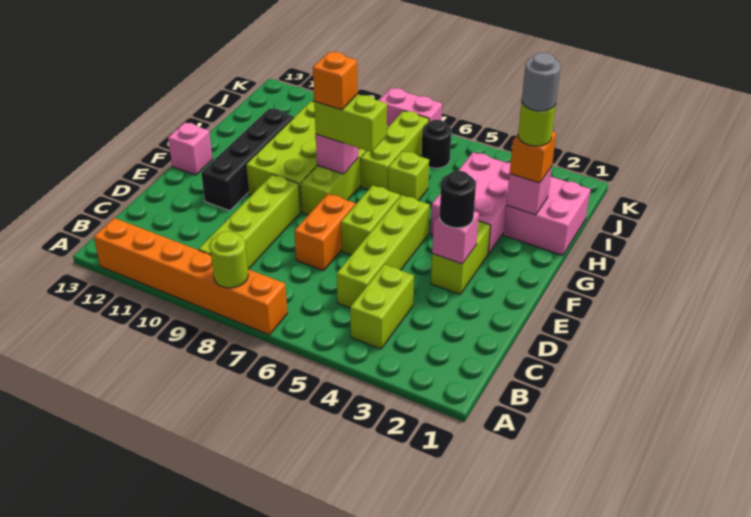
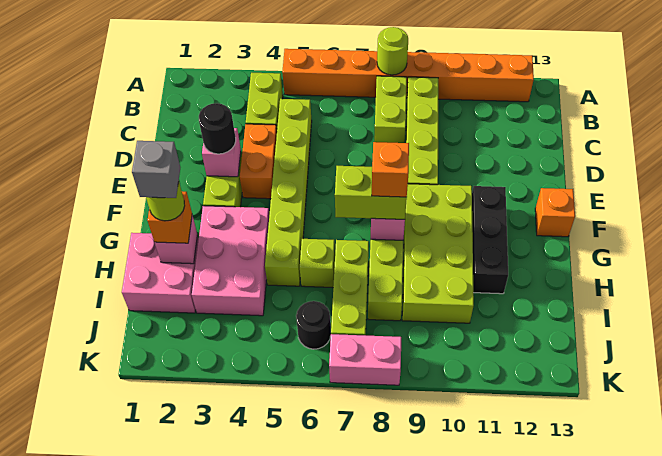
orange 1x6 brick [94,218,287,335] -> orange 1x8 brick [282,49,534,102]
lime 1x4 brick [337,195,430,308] -> lime 1x6 brick [265,99,312,286]
orange 1x2 brick [294,194,355,271] -> orange 1x2 brick moved to [240,124,277,199]
lime 1x2 brick [341,185,400,255] -> lime 1x2 brick moved to [374,76,407,143]
black 1x4 brick [201,108,294,211] -> black 1x3 brick [472,186,508,294]
pink 1x1 brick [168,122,213,175] -> orange 1x1 brick [535,188,575,237]
grey 1x1 round brick [522,52,561,111] -> grey 1x1 brick [132,141,180,198]

